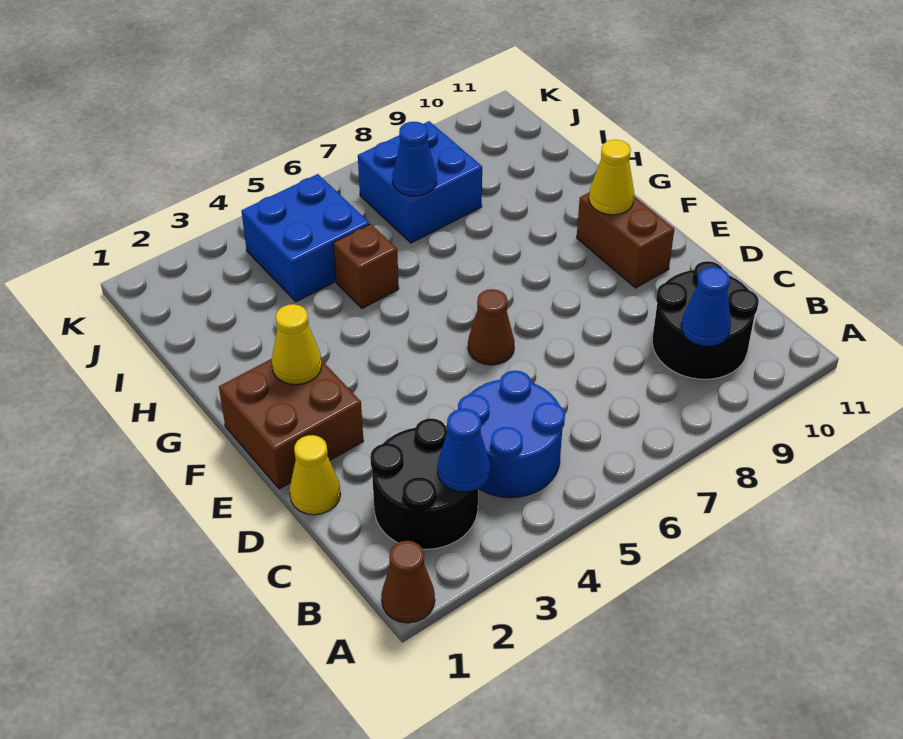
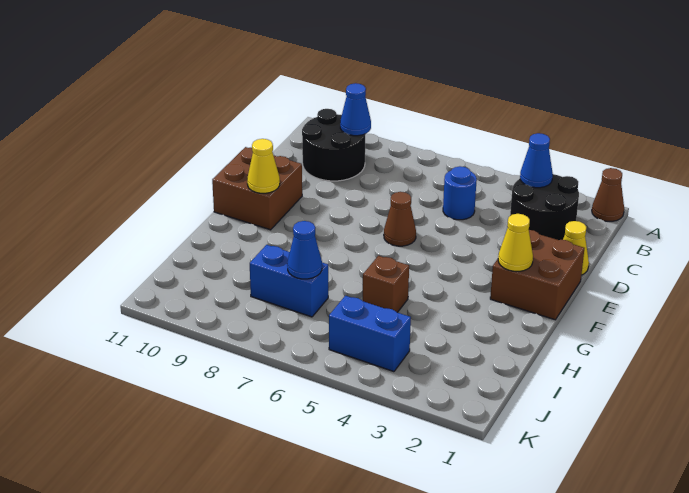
blue 2x2 round brick [458,371,565,498] -> blue 1x1 round brick [443,166,477,220]
brown 1x2 brick [577,192,674,288] -> brown 2x2 brick [212,147,302,230]
blue 2x2 brick [241,174,370,302] -> blue 1x2 brick [329,296,411,372]
blue 2x2 brick [358,121,482,243] -> blue 1x2 brick [250,245,328,317]

